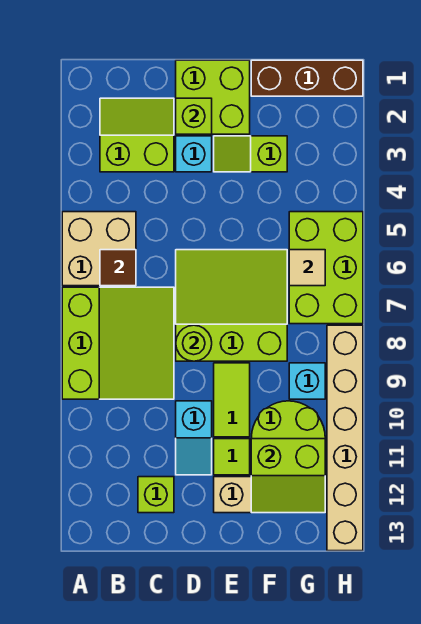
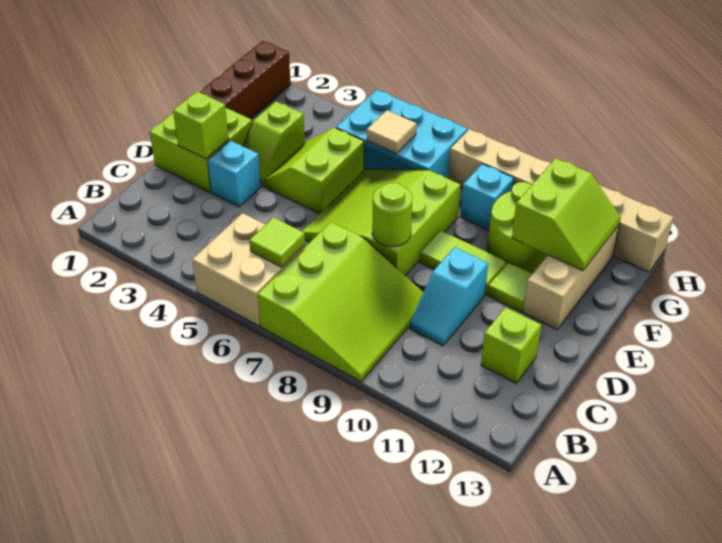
lime 3x3 slope [62,287,174,399] -> lime 3x3 slope turned to [258,222,423,382]
lime 2x2 slope [100,98,174,172] -> lime 2x2 slope moved to [263,128,364,214]
brown 1x1 tile [100,250,136,286] -> lime 1x1 tile [249,218,305,267]
cyan 1x2 slope [176,401,212,475] -> cyan 1x2 slope turned to [410,247,488,346]
lime 2x3 brick [289,212,363,324] -> cyan 2x3 brick [336,90,467,179]

